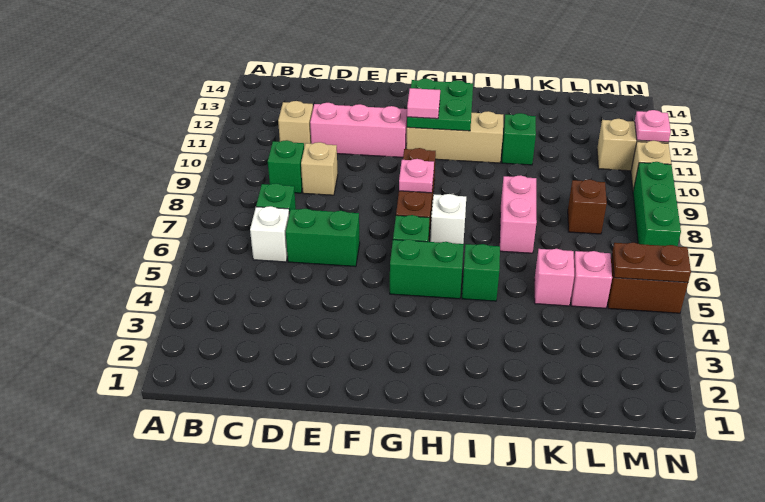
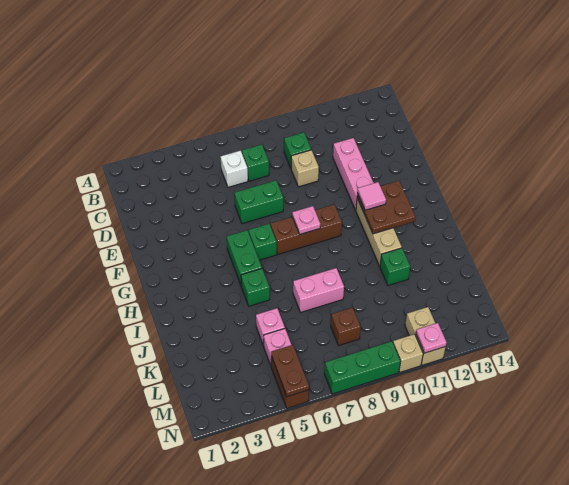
tan 1x1 brick [278,101,313,147] -> none
green 1x2 brick [286,209,360,267] -> green 1x2 brick turned to [234,180,283,224]
green 2x2 plate [407,79,473,131] -> brown 2x2 plate [357,181,416,234]
white 1x1 brick [430,194,466,244] -> none

